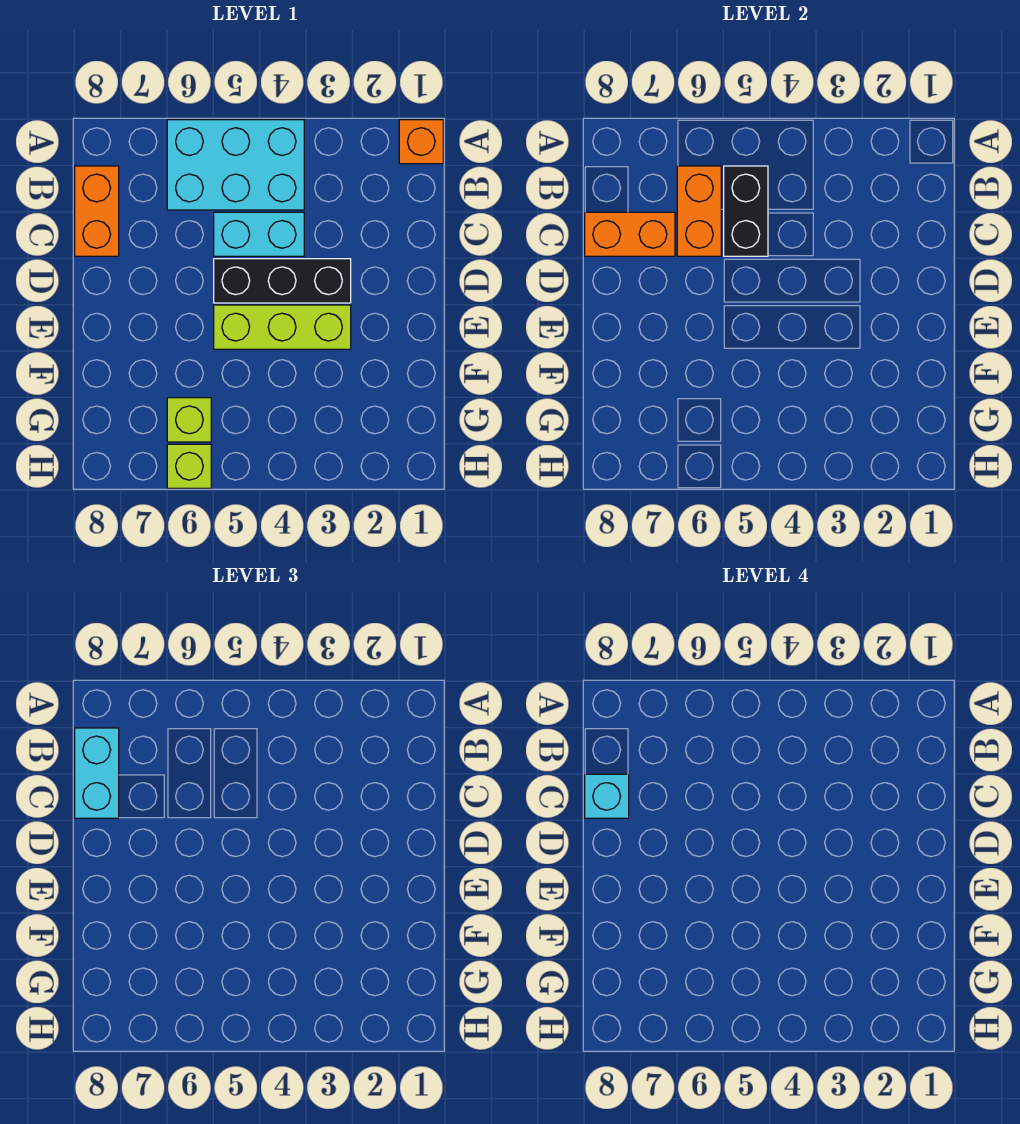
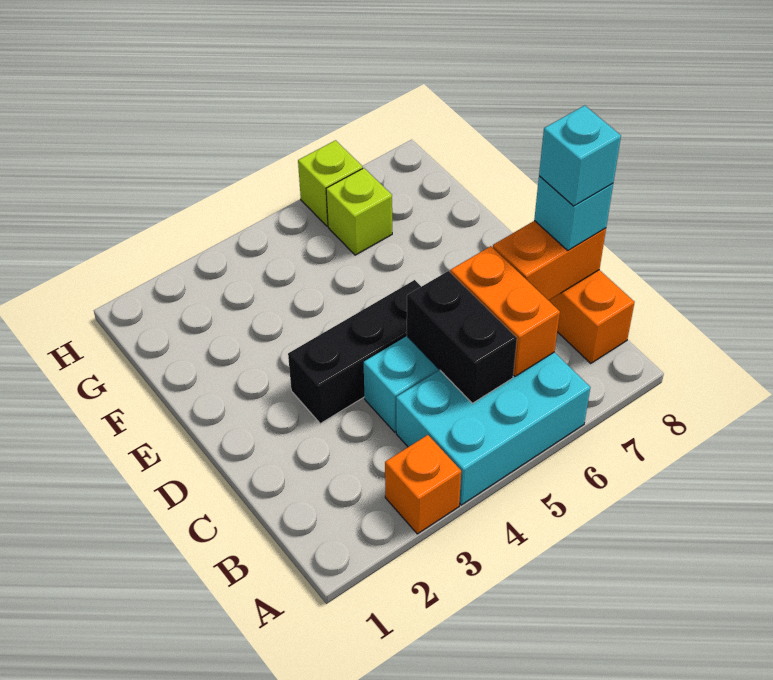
orange 1x1 brick [399,120,443,164] -> orange 1x1 brick moved to [385,435,461,534]
cyan 1x2 brick [75,728,119,818] -> cyan 1x1 brick [534,176,613,250]
lime 1x3 brick [214,305,351,349] -> none

